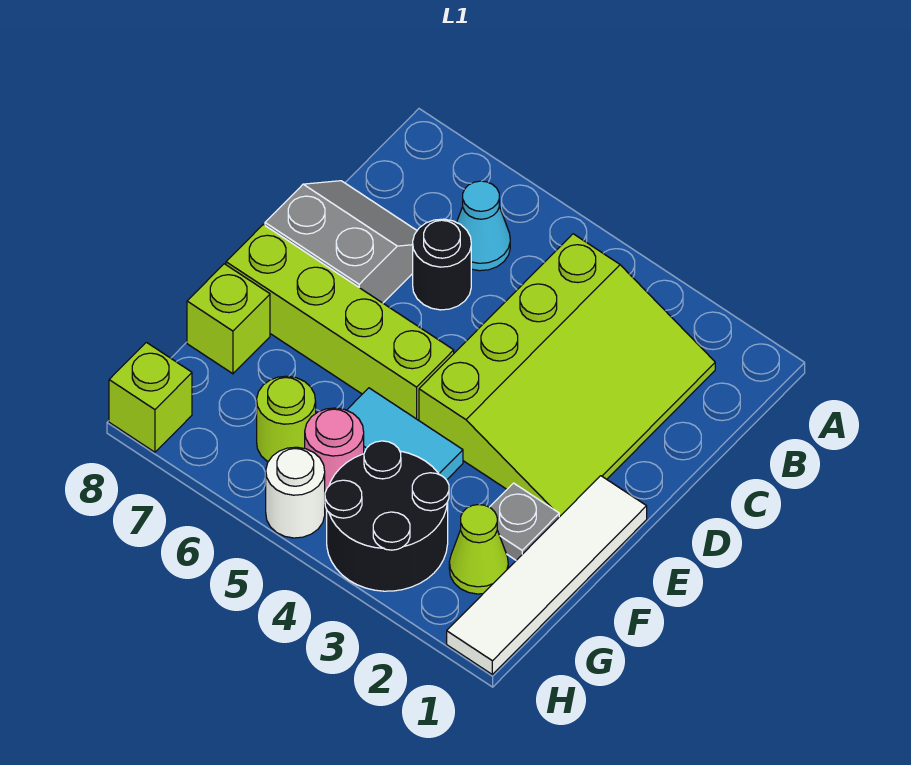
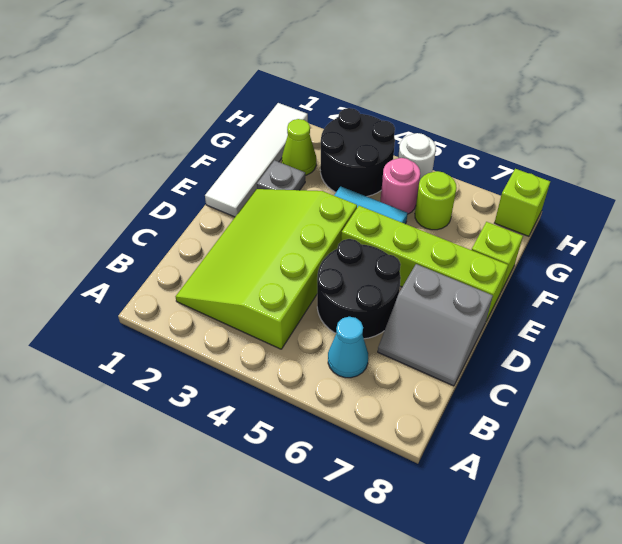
black 1x1 round brick [413,219,471,310] -> black 2x2 round brick [317,239,401,339]

